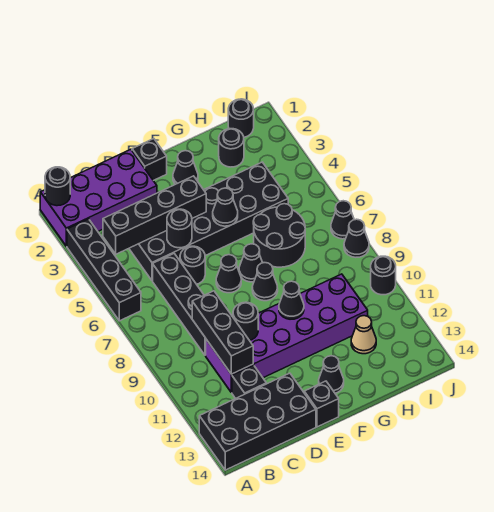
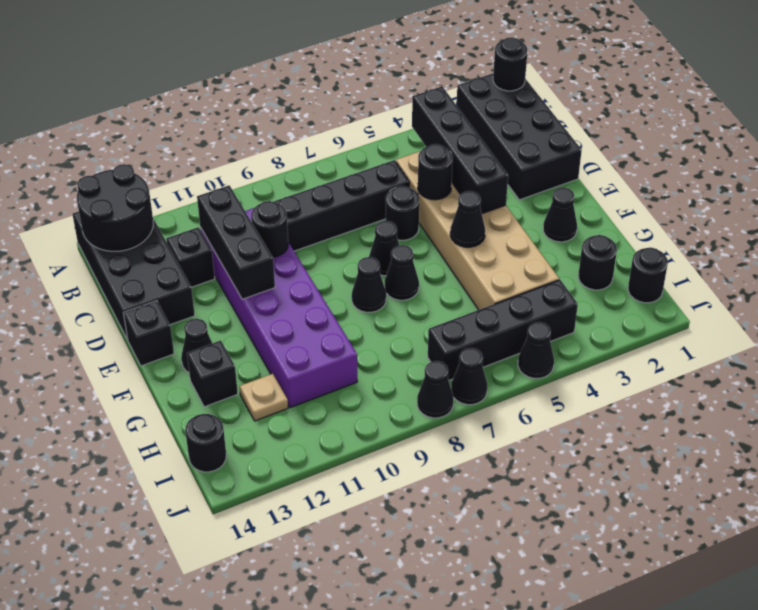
purple 2x4 brick [40,149,157,246] -> black 2x4 brick [457,74,582,200]
black 1x4 brick [67,219,141,321] -> black 1x4 brick moved to [428,280,578,380]
black 2x6 brick [129,162,288,281] -> tan 2x6 brick [396,152,559,310]
black 1x3 brick [192,291,253,374] -> black 1x3 brick turned to [197,185,275,299]
black 1x1 brick [132,139,167,181] -> black 1x1 brick moved to [187,341,238,407]
black 1x1 cone [279,281,304,319] -> black 1x1 cone moved to [518,322,554,379]
black 2x2 round brick [253,204,305,267] -> black 2x2 round brick moved to [77,164,153,251]
tan 1x1 cone [351,316,376,354] -> tan 1x1 plate [239,374,288,421]
black 1x1 round brick [371,256,396,295] -> black 1x1 round brick moved to [185,414,226,472]

